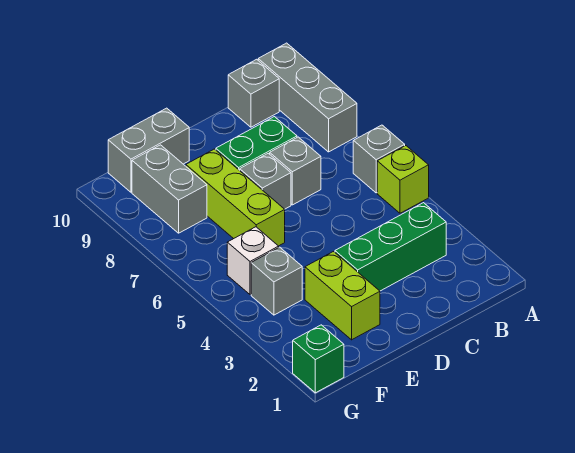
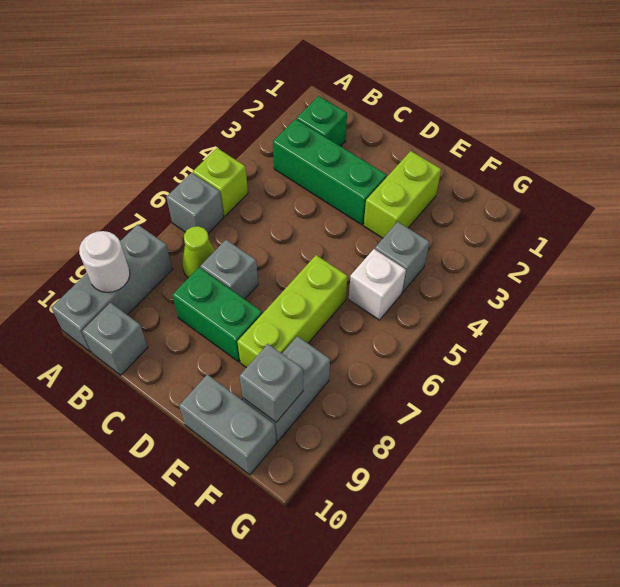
none -> white 1x1 round brick [79,231,130,292]
none -> lime 1x1 cone [182,226,215,278]
grey 1x1 brick [240,153,291,209] -> grey 1x1 brick moved to [240,344,303,422]
green 1x1 brick [293,325,344,393] -> green 1x1 brick moved to [297,96,347,146]

